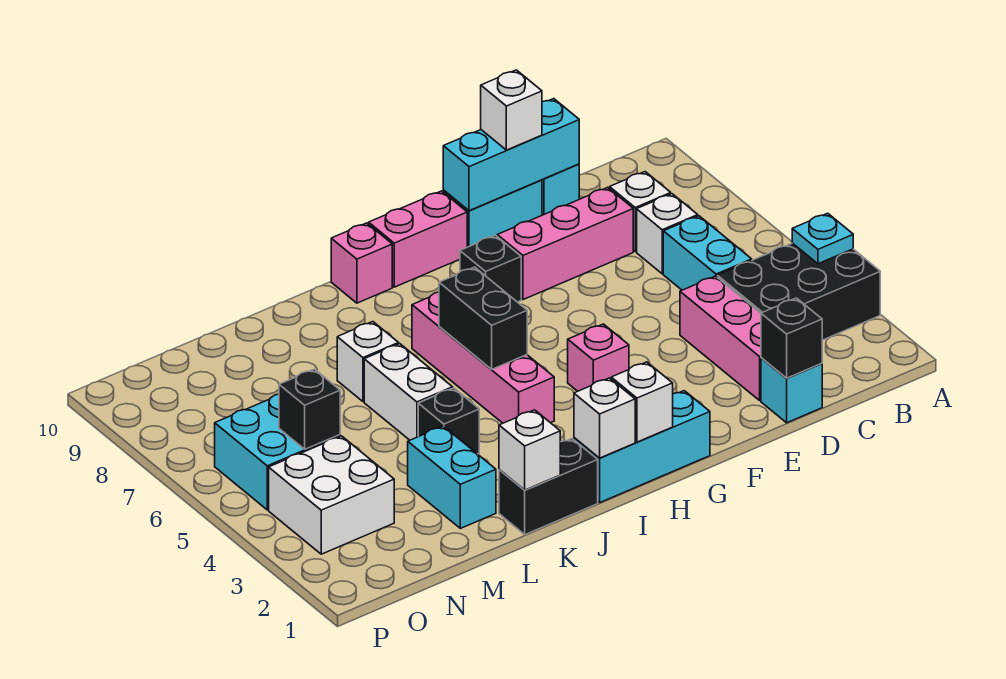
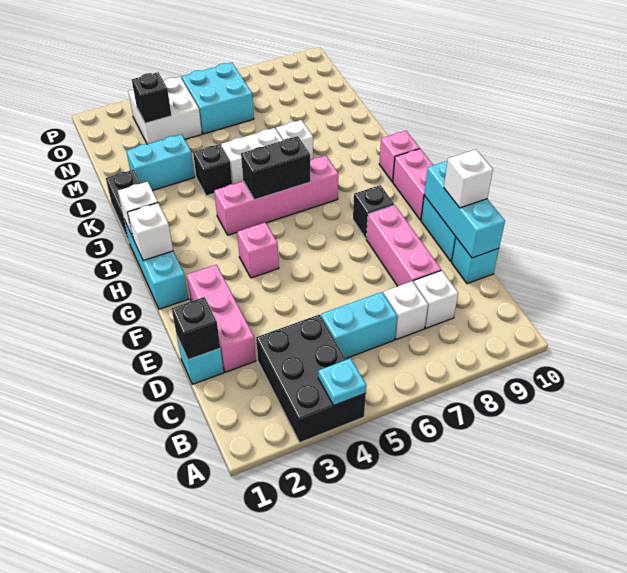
pink 1x3 brick [680,276,761,400] -> pink 1x3 brick turned to [187,265,256,372]
white 1x1 brick [499,410,560,490] -> none
black 1x1 brick [279,369,340,449] -> black 1x1 brick moved to [132,72,171,123]

